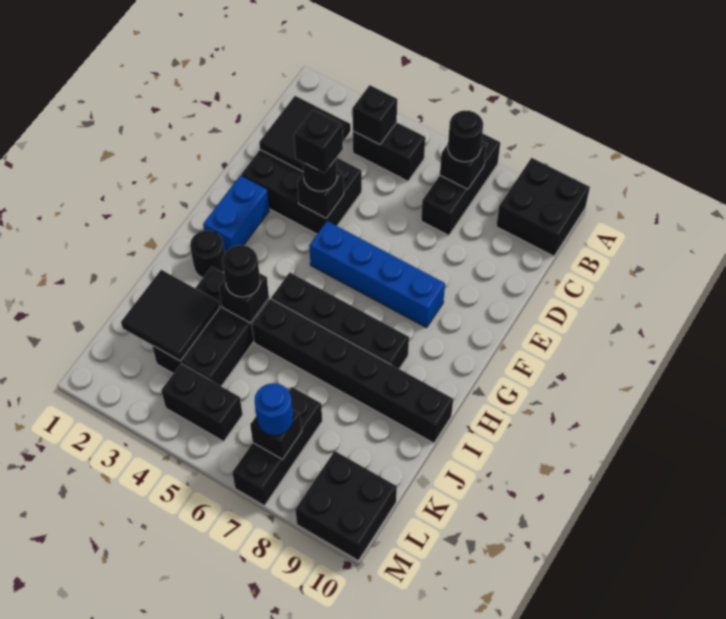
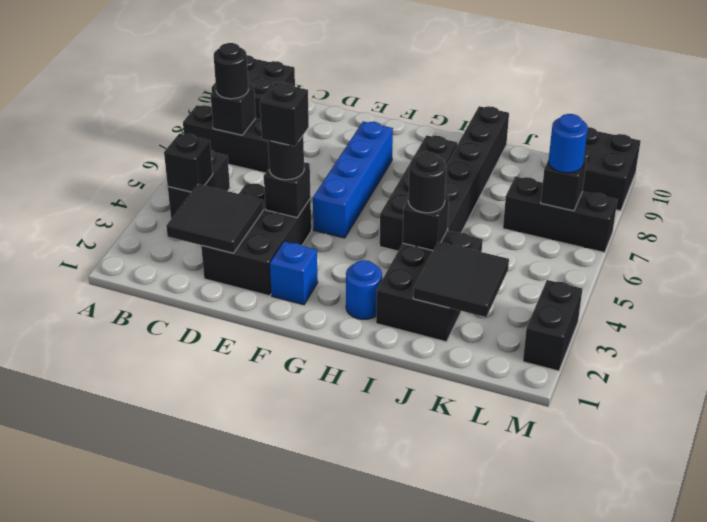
blue 1x2 brick [203,175,270,252] -> blue 1x1 brick [270,241,318,305]
black 1x1 round brick [190,230,225,278] -> blue 1x1 round brick [346,260,382,320]
black 2x3 brick [152,267,269,386] -> black 2x3 brick turned to [376,231,483,342]
black 1x2 brick [161,364,243,441] -> black 1x2 brick moved to [523,280,582,371]

